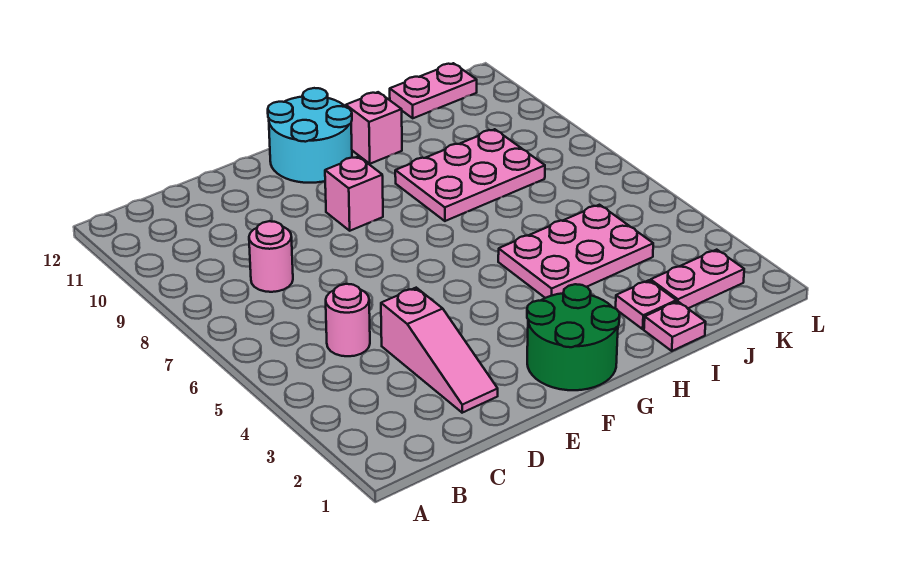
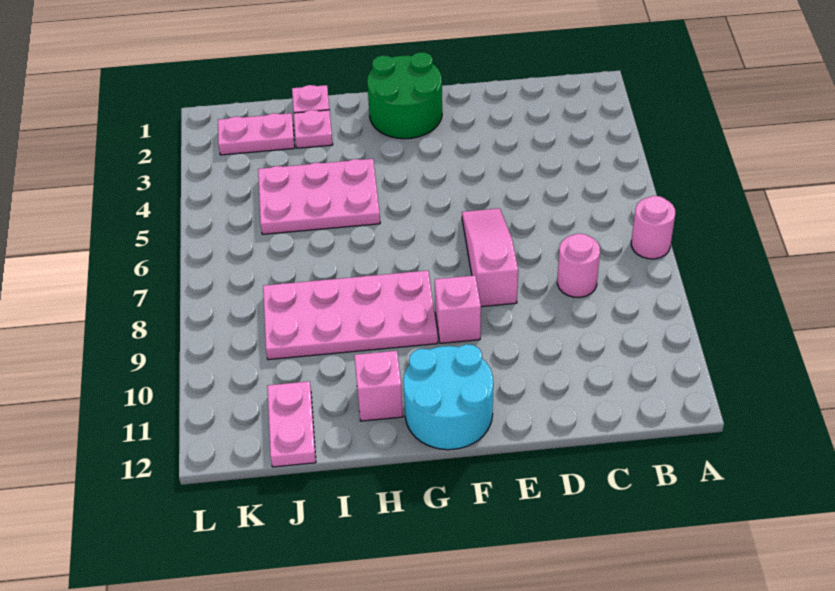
pink 1x1 round brick [326,284,370,356] -> pink 1x1 round brick moved to [631,196,675,259]
pink 1x3 slope [381,288,498,413] -> pink 1x3 slope moved to [462,208,518,307]
pink 2x3 plate [395,129,545,221] -> pink 2x4 plate [263,271,438,360]
pink 1x2 plate [390,63,477,118] -> pink 1x2 plate turned to [267,381,316,467]

